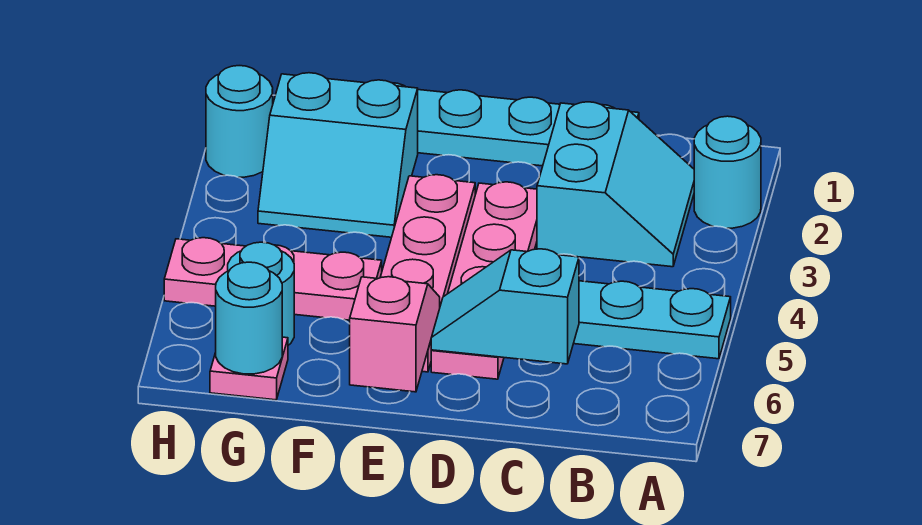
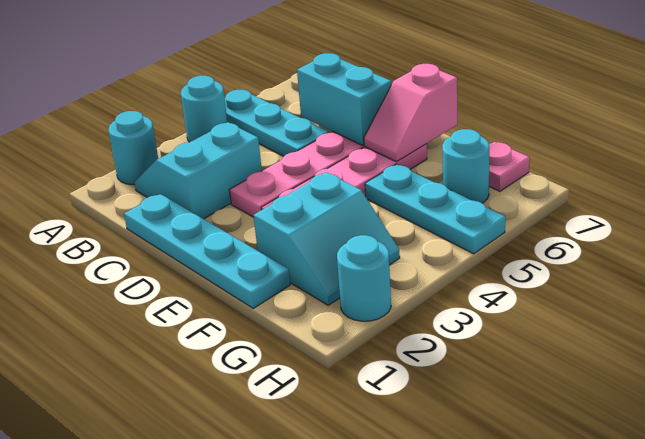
cyan 1x2 slope [431,249,579,364] -> cyan 1x2 brick [297,53,391,145]
cyan 2x2 slope [258,73,418,237] -> cyan 2x2 slope turned to [253,172,400,305]
pink 1x3 plate [164,238,382,320] -> cyan 1x3 plate [365,164,505,254]
cyan 1x1 round brick [216,262,282,374] -> cyan 1x1 round brick moved to [181,76,227,142]

